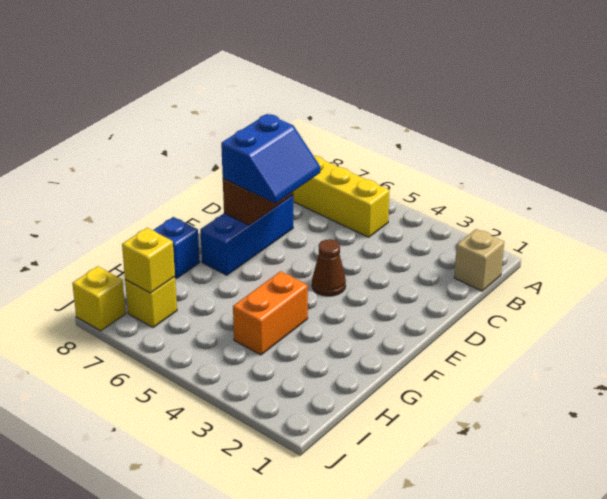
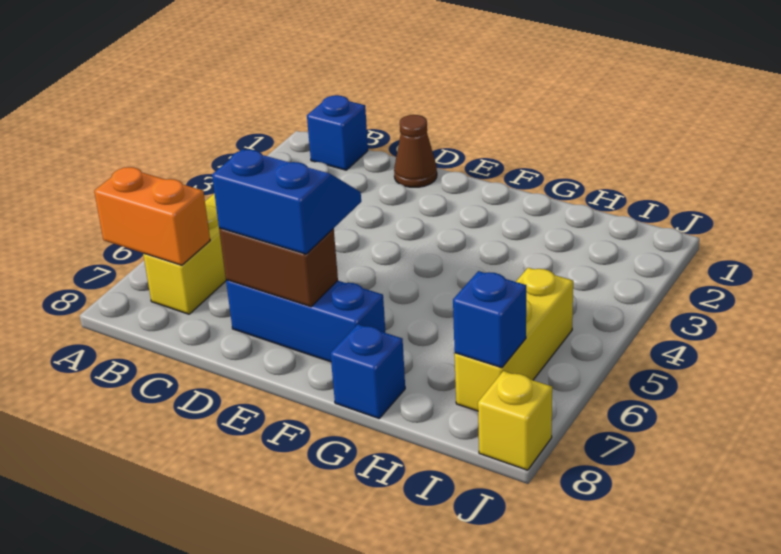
tan 1x1 brick [454,229,504,291] -> blue 1x1 brick [307,95,368,170]
brown 1x1 cone [312,239,346,296] -> brown 1x1 cone moved to [394,115,437,187]
orange 1x2 brick [233,271,308,355] -> orange 1x2 brick moved to [94,167,210,265]
yellow 1x1 brick [125,277,177,328] -> yellow 1x3 brick [455,268,573,411]
yellow 1x1 brick [122,228,175,293] -> blue 1x1 brick [453,271,526,368]

